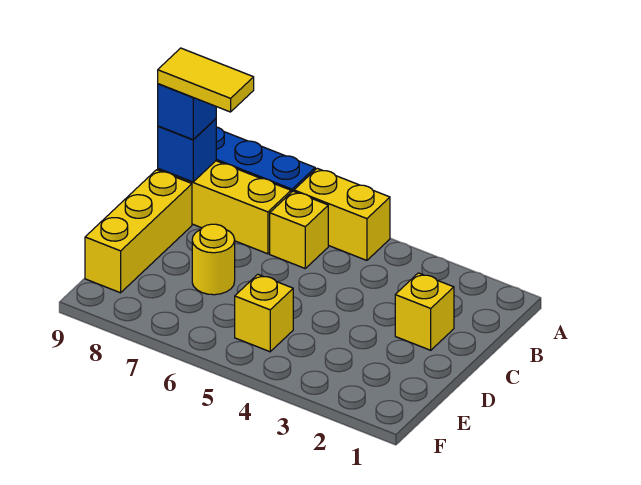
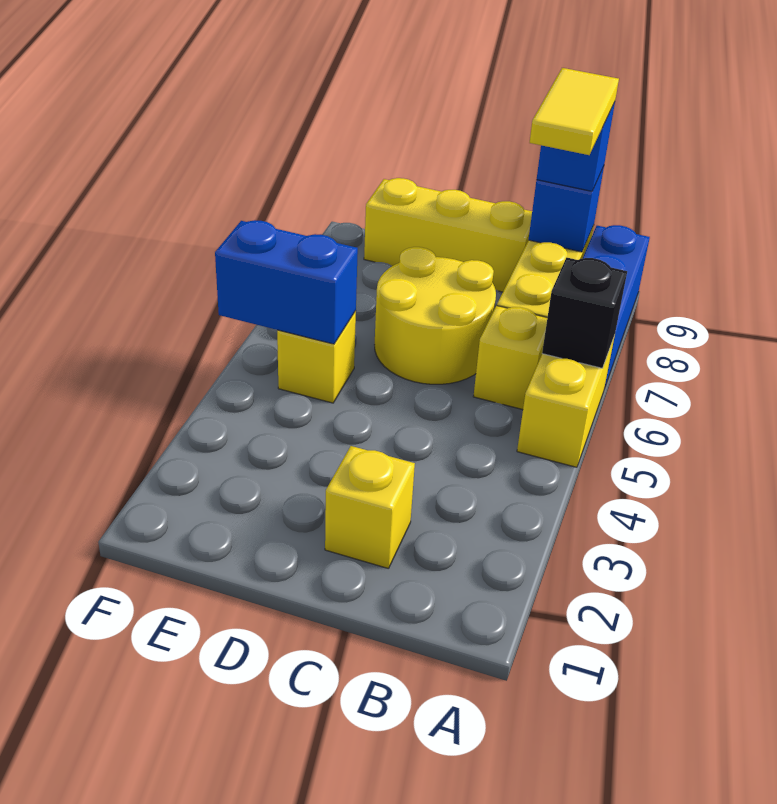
none -> black 1x1 brick [542,257,627,368]
yellow 1x1 round brick [192,224,235,295] -> yellow 2x2 round brick [375,247,496,384]
none -> blue 1x2 brick [215,220,358,344]

